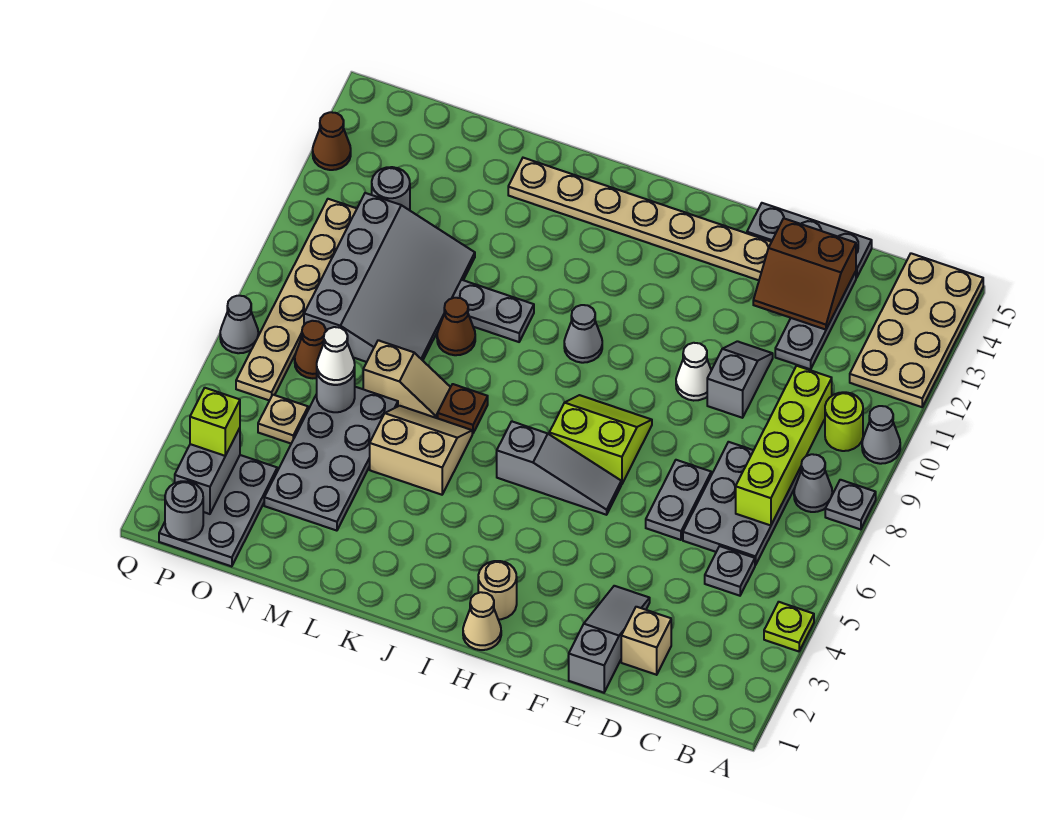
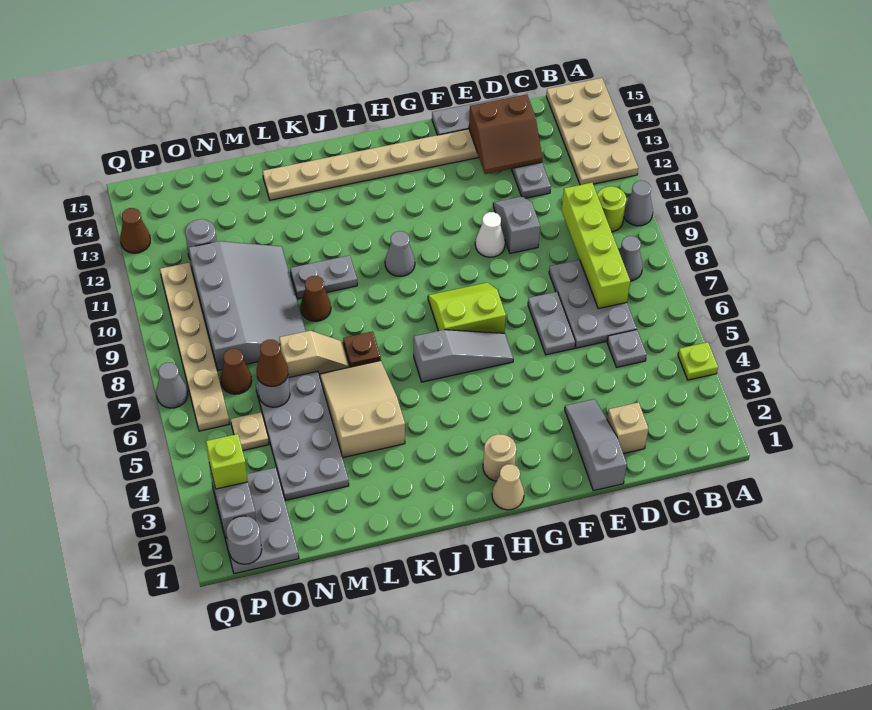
grey 1x1 plate [825,480,876,529] -> none
tan 2x2 slope [370,406,472,495] -> tan 2x3 slope [319,361,405,458]
white 1x1 cone [317,327,355,385] -> brown 1x1 cone [256,340,288,387]

